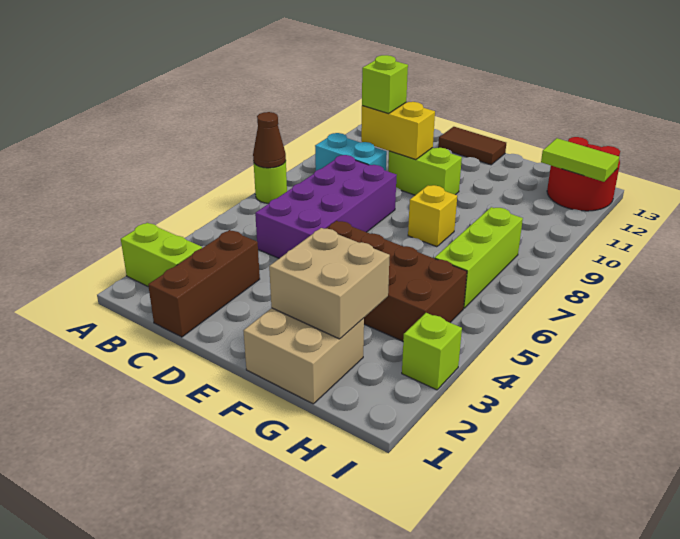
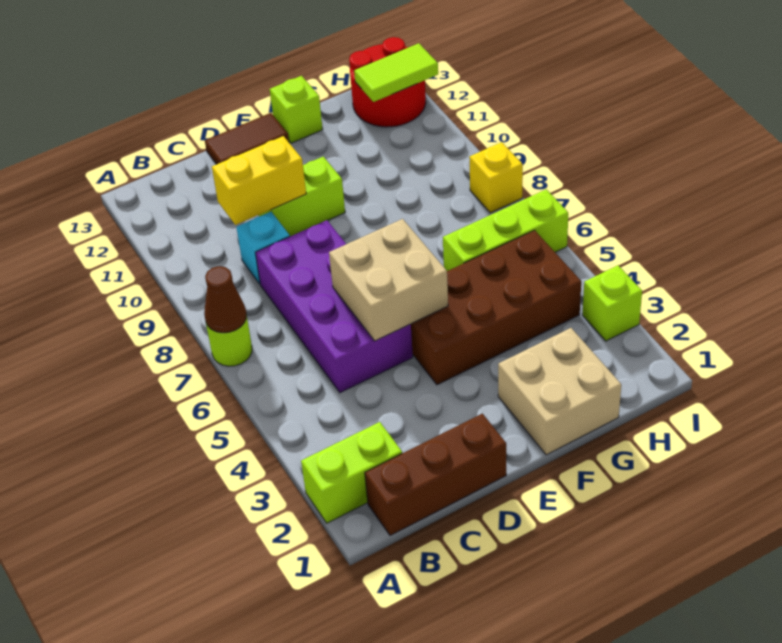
cyan 1x2 brick [315,133,387,171] -> cyan 1x1 brick [236,212,290,284]
brown 1x3 brick [148,230,260,337] -> brown 1x3 brick turned to [365,414,506,535]
lime 1x1 brick [362,55,408,114] -> lime 1x1 brick moved to [270,76,323,143]
tan 2x2 brick [269,228,390,339] -> tan 2x2 brick moved to [329,219,448,341]
yellow 1x1 brick [408,185,457,247] -> yellow 1x1 brick moved to [469,142,523,213]
lime 1x3 brick [435,207,523,308] -> lime 1x3 brick turned to [443,189,568,271]

